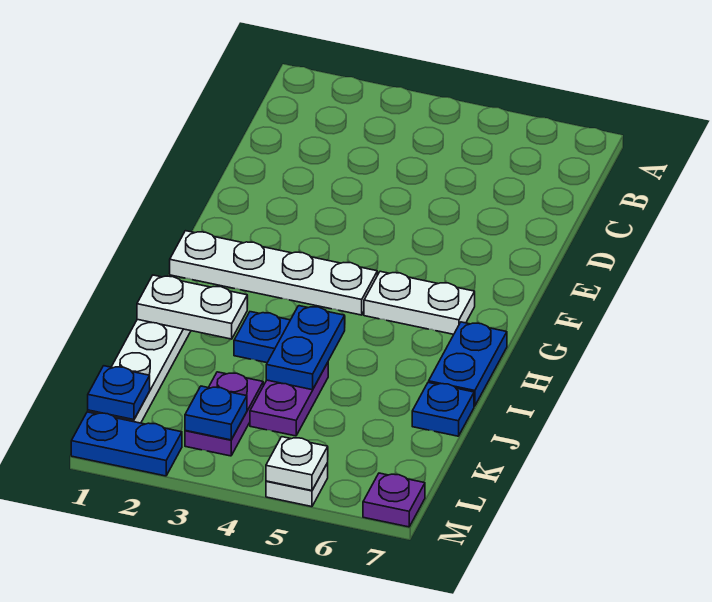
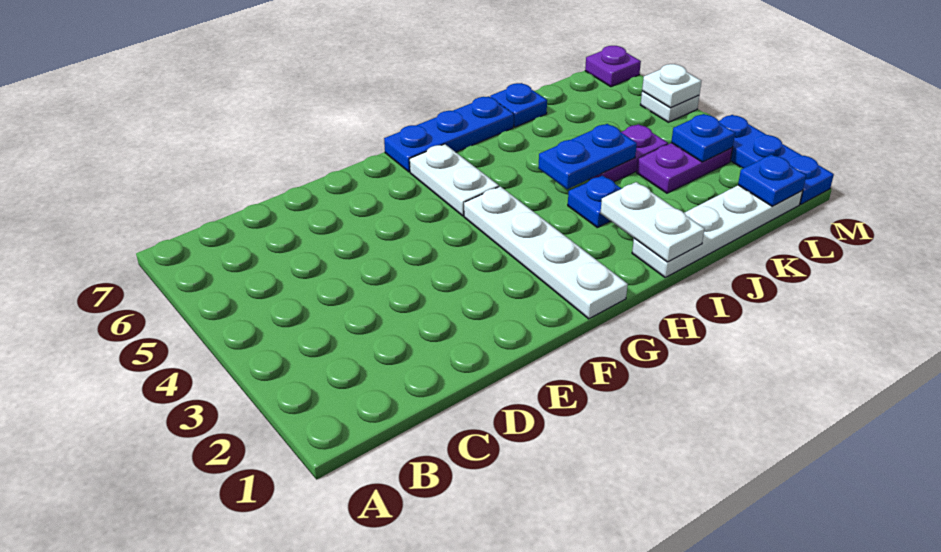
blue 1x2 plate [429,322,507,406] -> blue 1x3 plate [384,96,514,172]
blue 1x2 plate [71,412,182,476] -> blue 1x3 plate [719,115,834,204]

